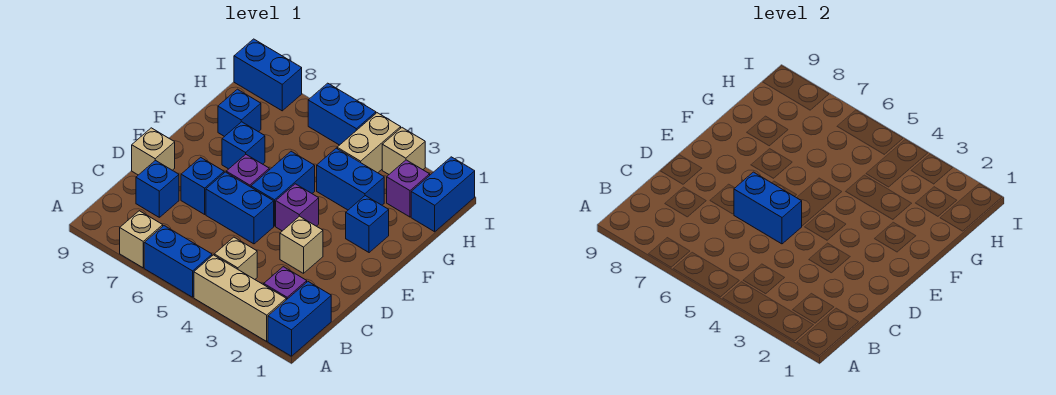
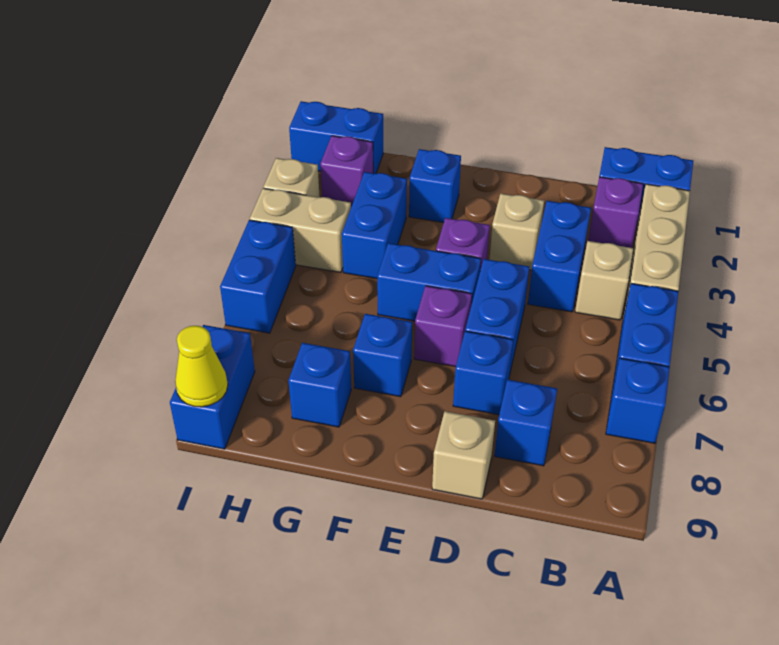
tan 1x1 brick [120,211,163,268] -> blue 1x1 brick [606,358,670,443]
blue 1x2 brick [734,172,802,244] -> blue 1x2 brick moved to [528,201,591,312]
none -> yellow 1x1 cone [175,326,228,407]

